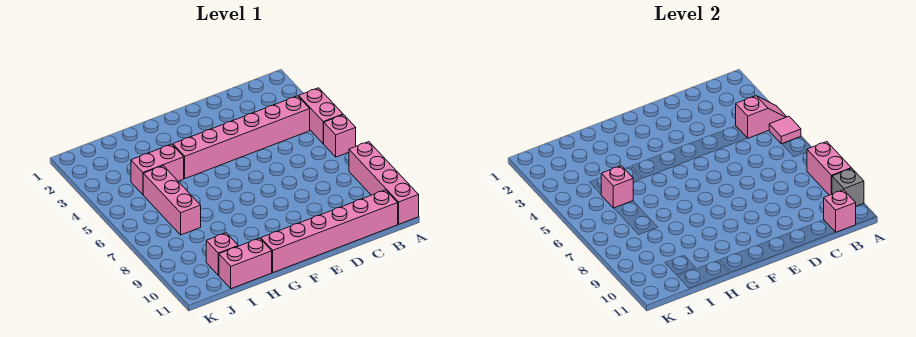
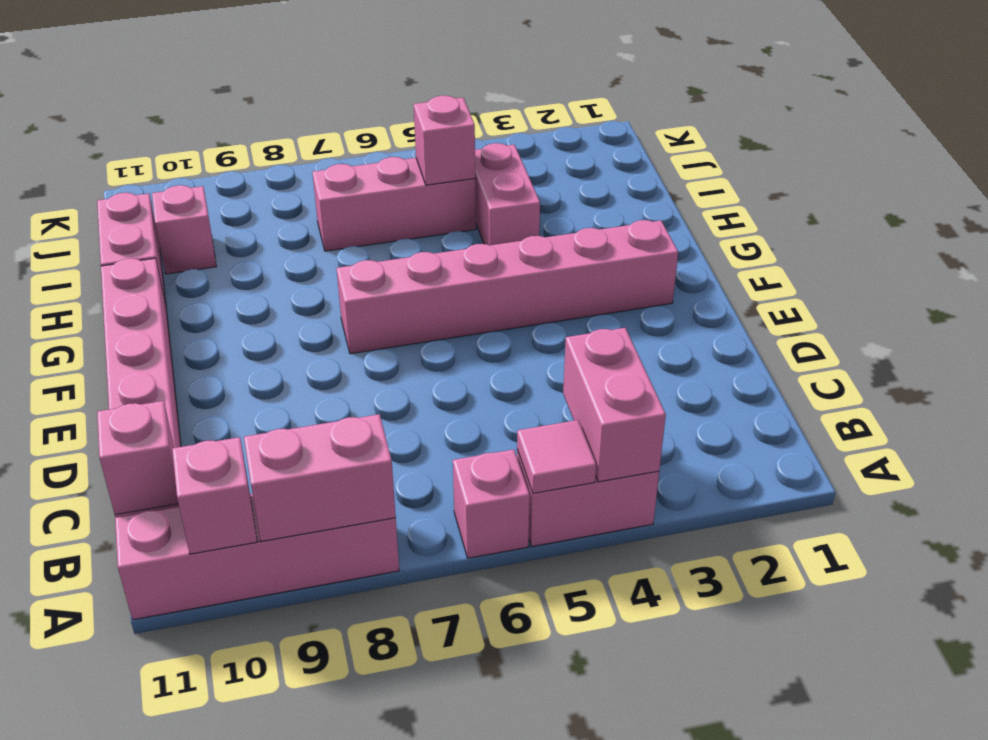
pink 1x2 slope [736,96,787,138] -> pink 1x2 brick [563,328,666,482]
grey 1x1 brick [832,168,864,206] -> pink 1x1 brick [172,437,257,554]
pink 1x6 brick [173,96,310,179] -> pink 1x6 brick turned to [337,220,678,354]

